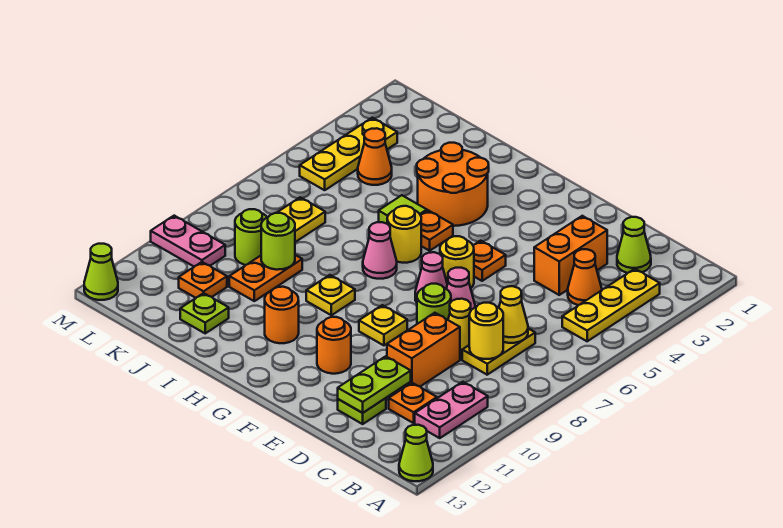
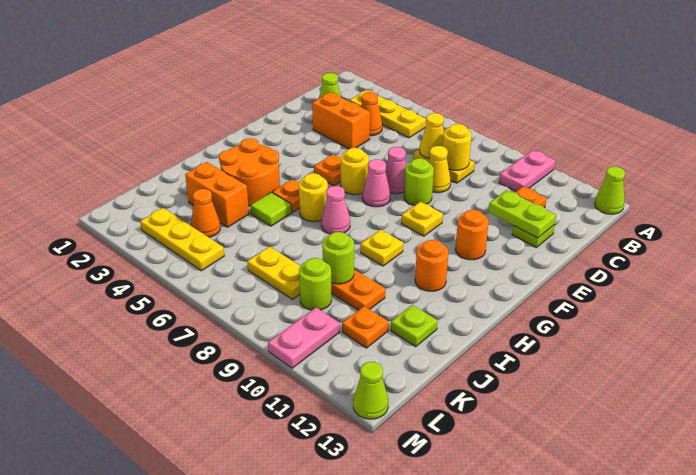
pink 1x2 plate [415,382,488,438] -> pink 1x2 plate turned to [499,150,555,191]
orange 1x2 brick [387,313,460,387] -> orange 1x2 brick moved to [185,162,249,227]

